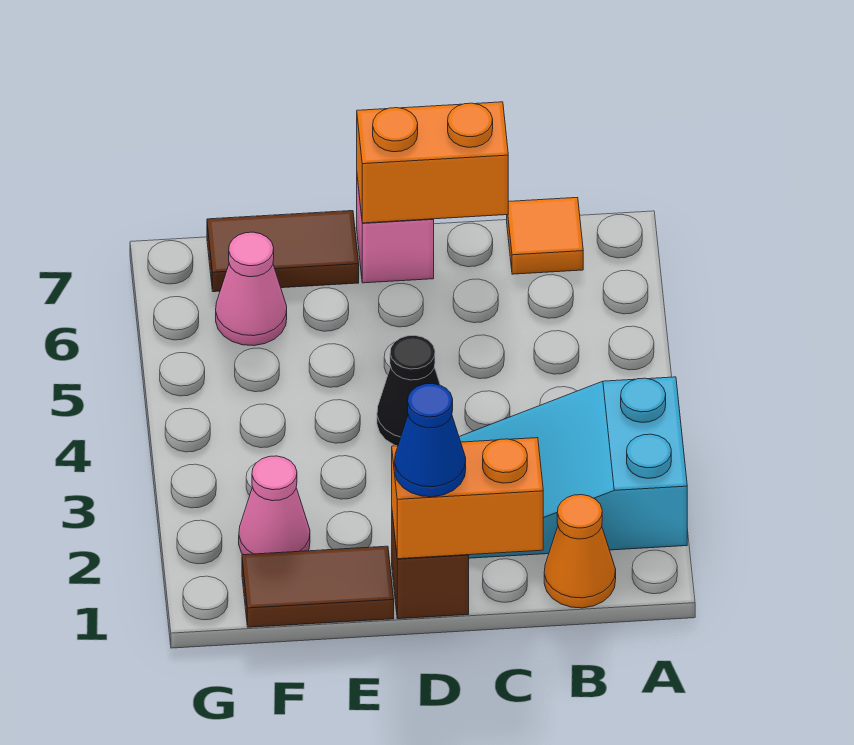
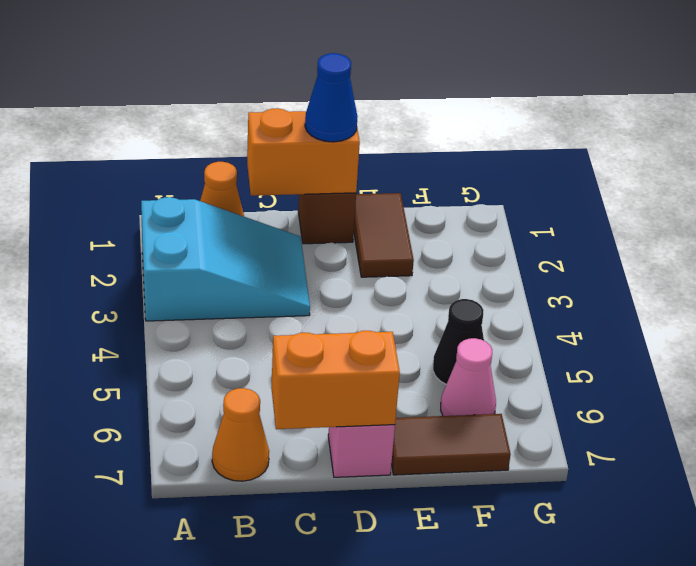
orange 1x1 tile [507,198,583,274] -> orange 1x1 cone [212,388,269,481]
black 1x1 cone [377,335,440,446] -> black 1x1 cone moved to [433,299,484,384]
brown 1x2 tile [242,546,394,627] -> brown 1x2 tile turned to [354,193,414,277]
pink 1x1 cone [239,456,310,555] -> none

